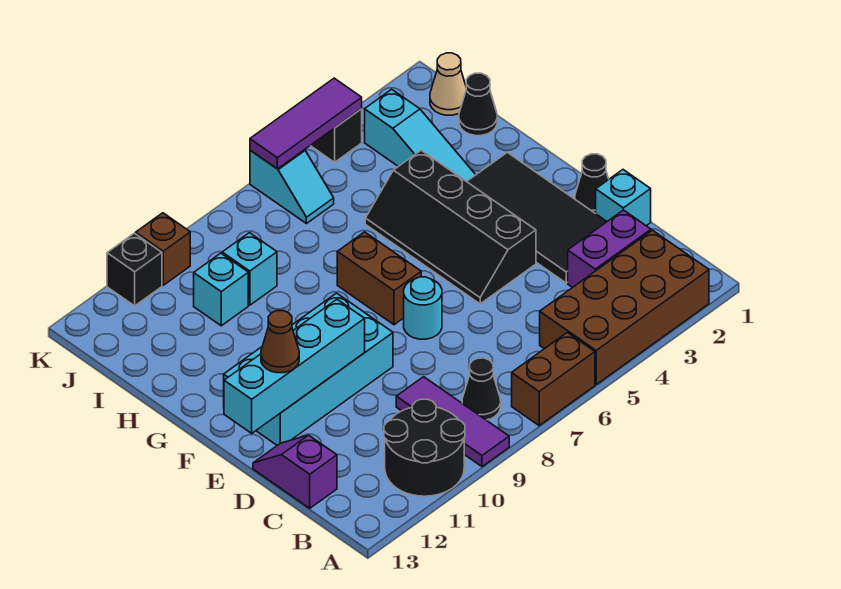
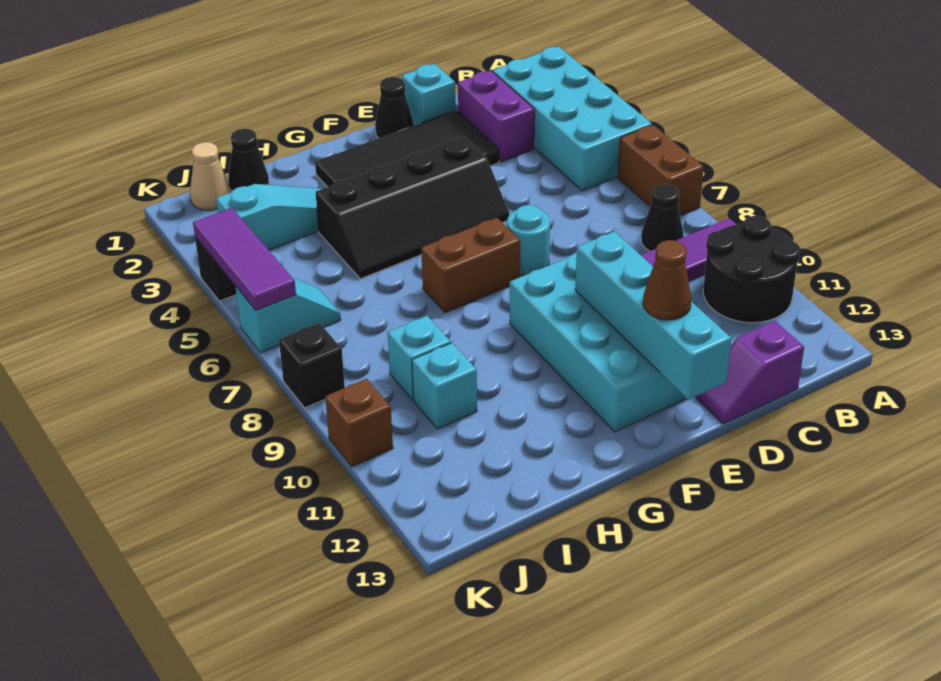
brown 2x4 brick [540,230,709,384] -> cyan 2x4 brick [493,46,652,191]
black 1x1 brick [107,233,162,306] -> black 1x1 brick moved to [279,323,345,408]

